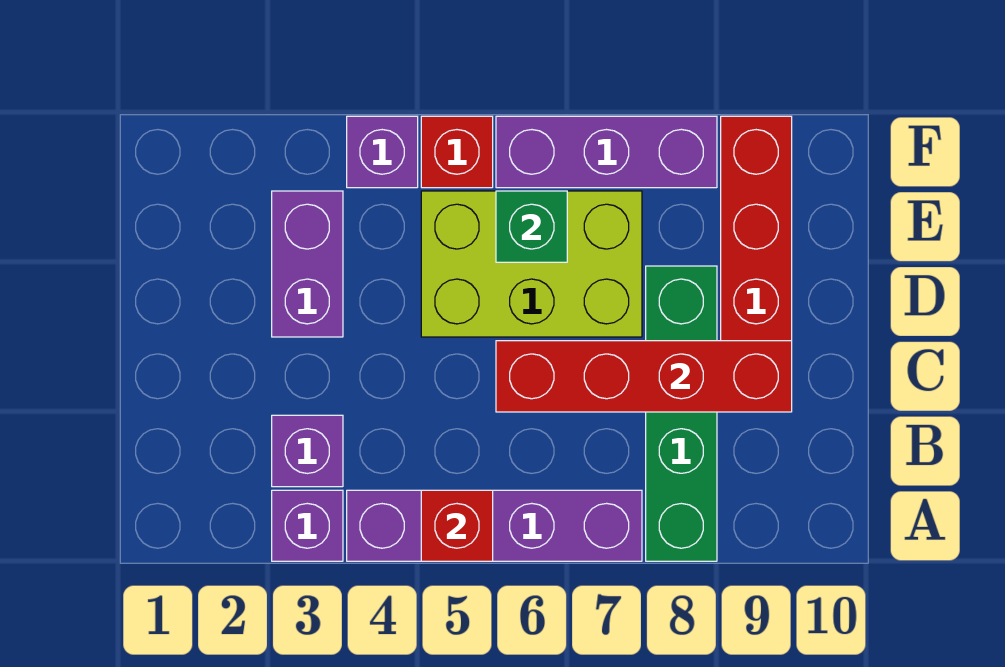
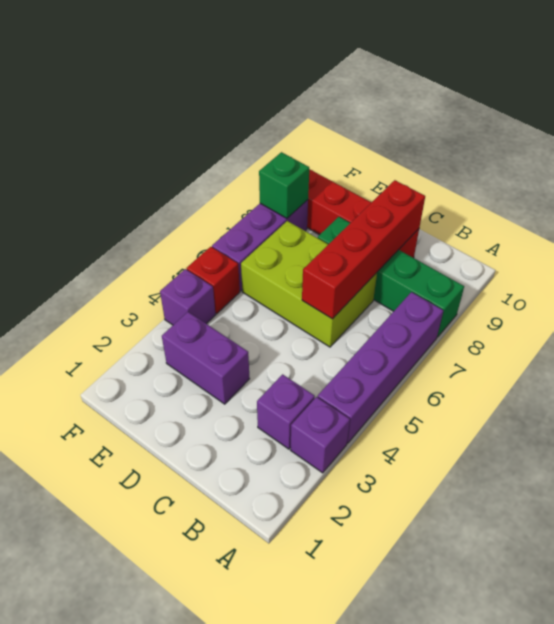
red 1x1 brick [421,490,493,561] -> none
lime 2x3 brick [421,191,642,337] -> lime 2x3 brick turned to [241,221,377,347]
green 1x1 brick [496,191,567,262] -> green 1x1 brick moved to [259,152,309,218]

